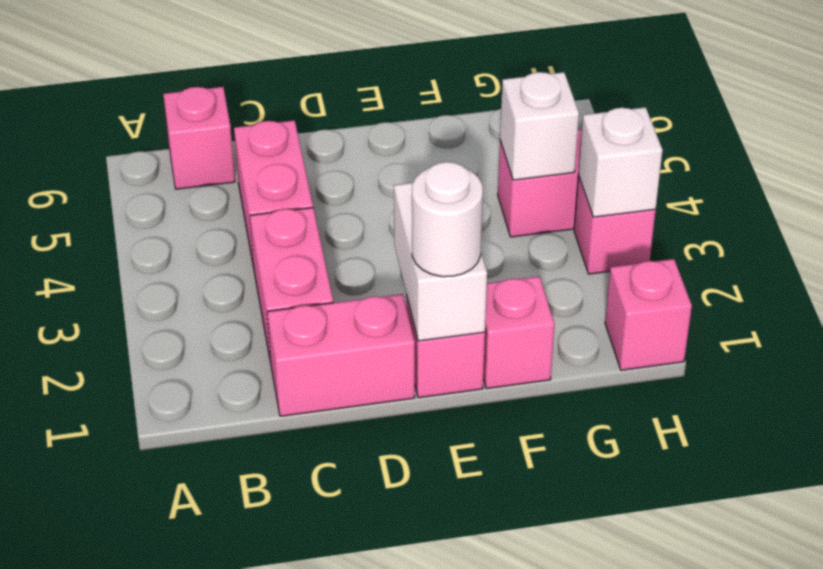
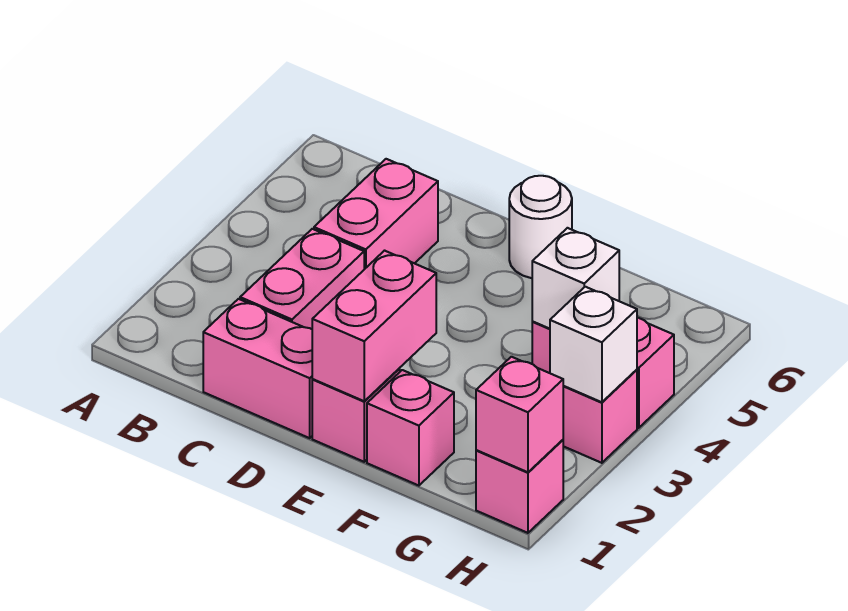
pink 1x1 brick [163,87,235,189] -> pink 1x1 brick moved to [476,357,563,472]
white 1x2 brick [394,183,487,341] -> pink 1x2 brick [312,251,436,401]
white 1x1 round brick [412,162,483,277] -> white 1x1 round brick moved to [509,176,572,278]

